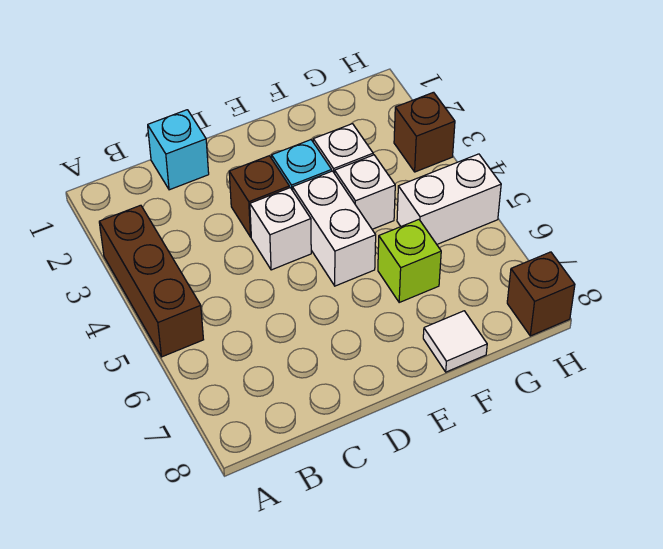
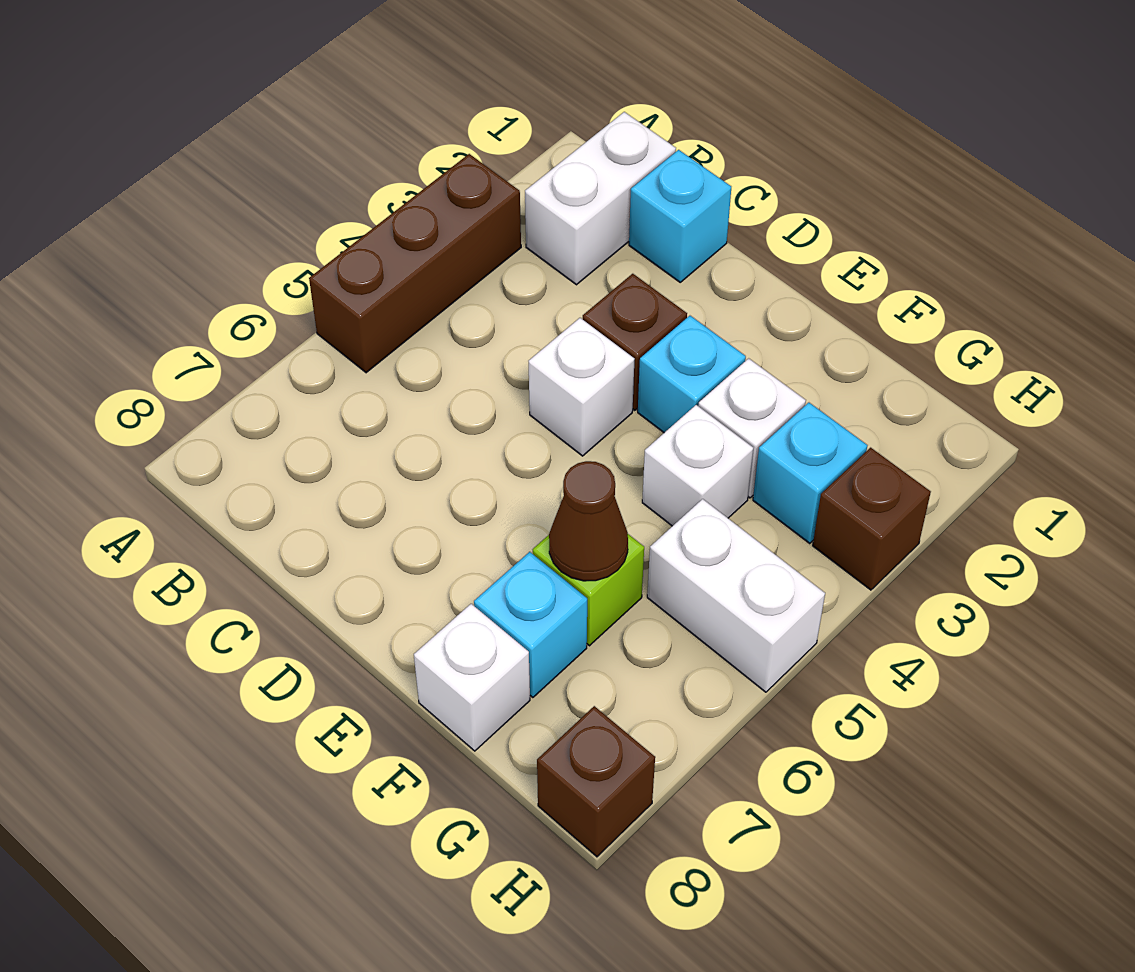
white 1x2 brick [293,171,376,286] -> white 1x2 brick moved to [525,112,676,285]
none -> brown 1x1 cone [549,461,628,581]
none -> cyan 1x1 brick [474,552,587,698]
white 1x1 tile [423,311,487,372] -> white 1x1 brick [414,604,530,751]
none -> cyan 1x1 brick [753,403,867,543]

